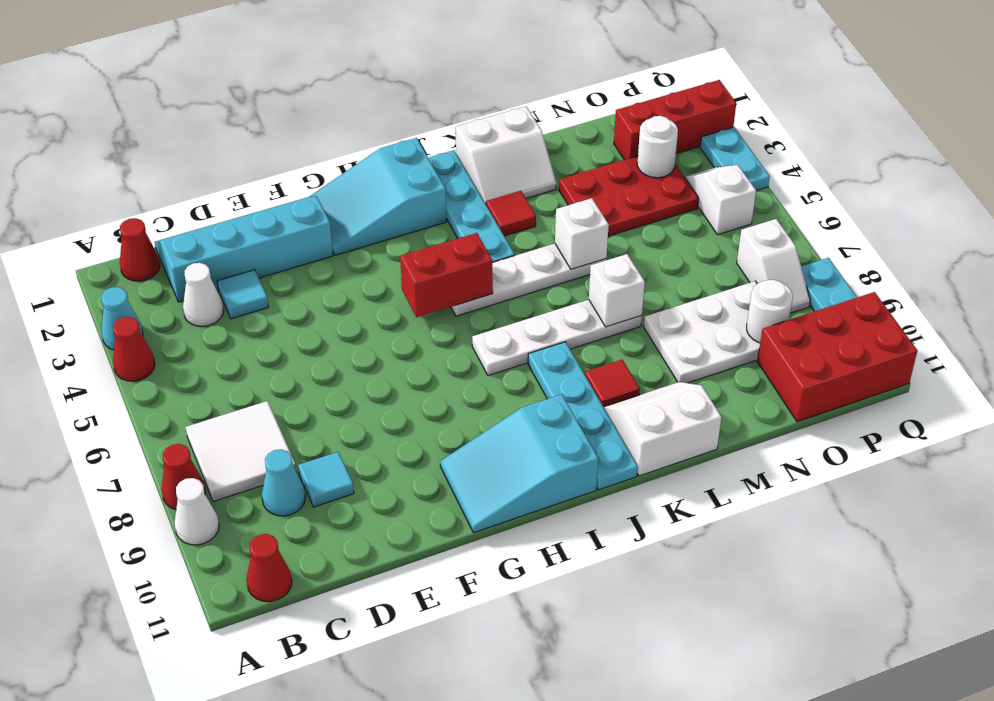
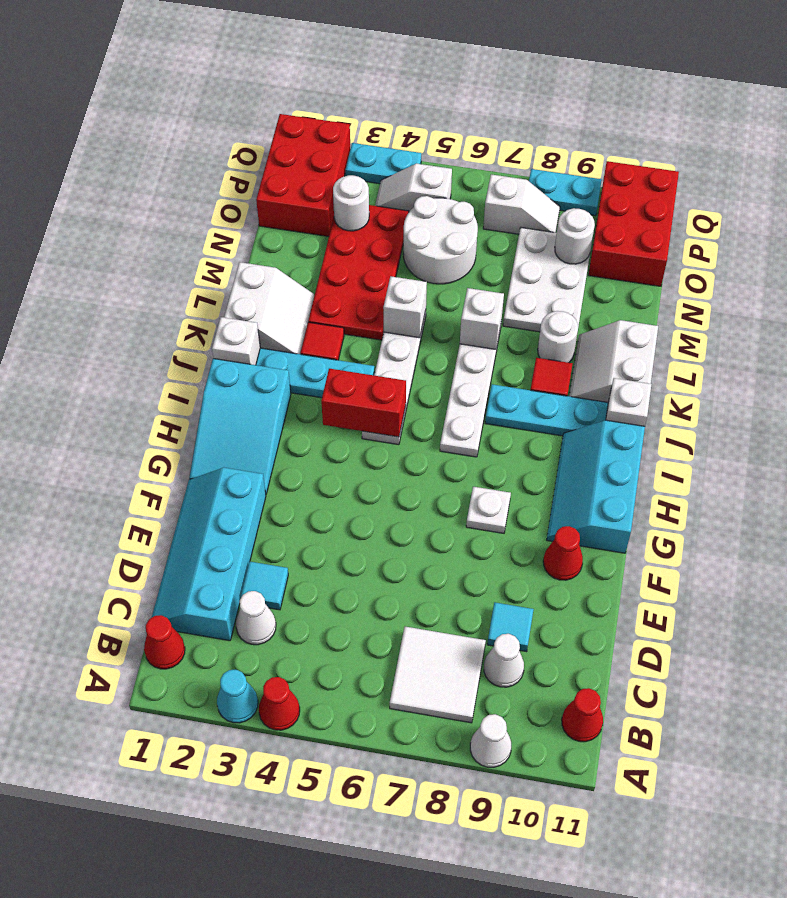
red 1x1 cone [161,444,206,509] -> red 1x1 cone moved to [543,526,583,580]
cyan 1x1 cone [262,449,305,516] -> white 1x1 cone [484,634,524,687]
none -> white 1x1 plate [466,487,511,533]
cyan 2x3 slope [440,394,598,533] -> cyan 2x3 slope turned to [547,420,645,553]
red 1x2 brick [400,233,493,317] -> red 1x2 brick turned to [321,369,406,437]
none -> white 1x1 brick [212,317,260,365]
none -> white 1x1 brick [606,378,652,426]
none -> white 1x1 round brick [538,311,578,363]
red 2x3 plate [559,156,699,236] -> red 2x4 plate [308,205,409,340]
none -> white 2x2 round brick [403,196,478,284]
red 1x3 brick [614,80,736,160] -> red 2x3 brick [256,114,350,237]

